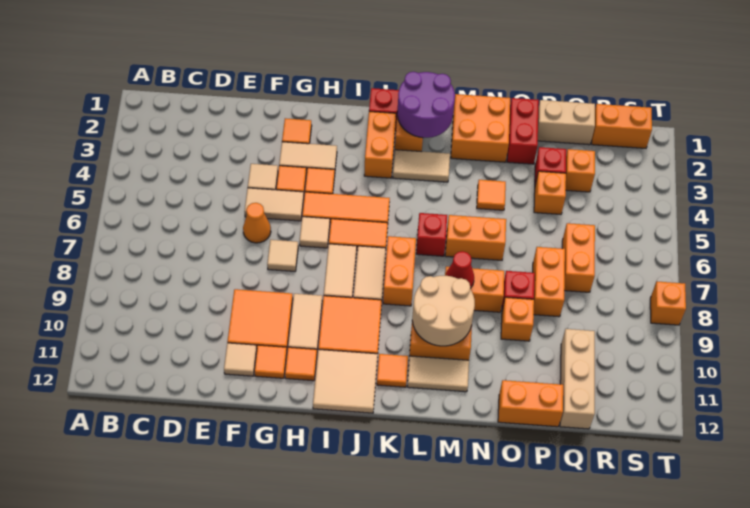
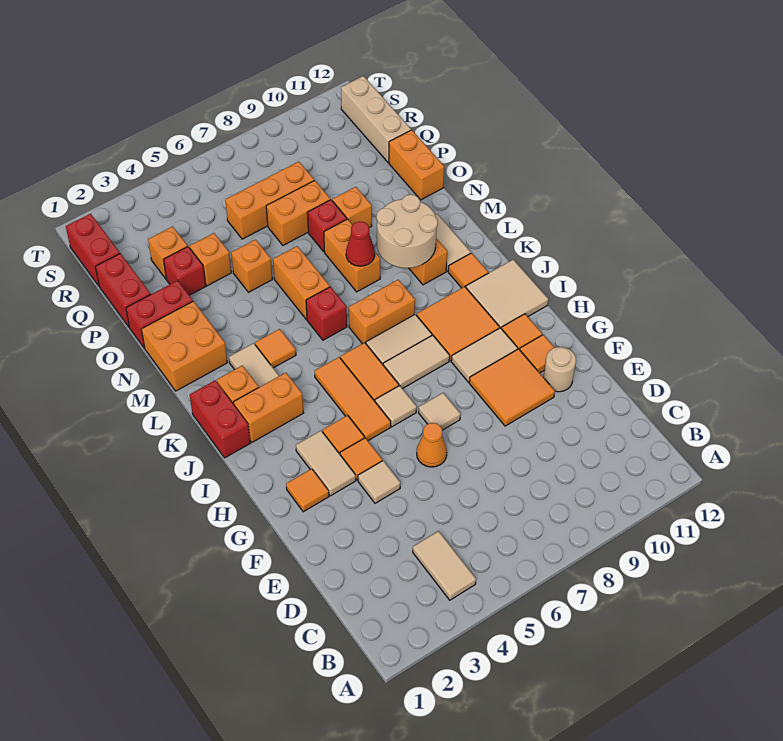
tan 1x2 tile [245,188,304,221] -> tan 1x2 tile moved to [413,531,476,600]
tan 1x1 tile [224,343,257,376] -> tan 1x1 round brick [544,347,576,392]
purple 2x2 round brick [397,72,455,138] -> none
orange 1x1 tile [477,180,506,210] -> orange 1x1 tile moved to [255,329,296,368]
tan 1x2 brick [538,100,595,145] -> red 1x2 brick [95,253,151,327]
orange 1x2 brick [562,223,595,292] -> orange 1x3 brick [225,162,314,239]
tan 1x3 brick [560,329,595,429] -> tan 1x3 brick turned to [341,76,411,163]
orange 1x2 brick [592,104,652,148] -> red 1x2 brick [66,214,120,286]
orange 1x1 brick [650,281,686,325] -> orange 1x1 brick moved to [231,240,273,292]

